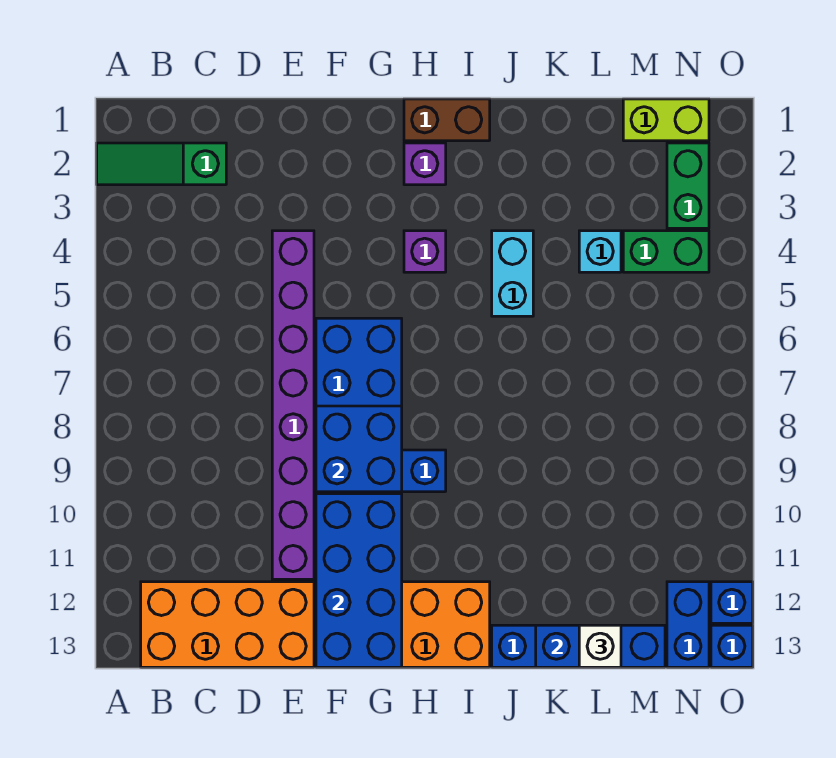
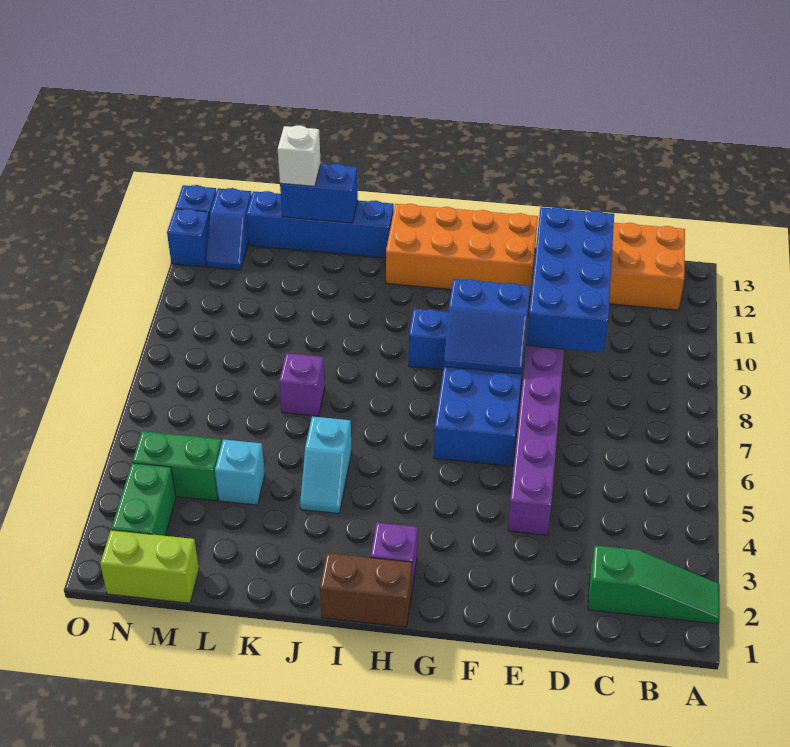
blue 2x2 brick [316,406,402,492] -> blue 2x2 slope [444,279,530,374]
blue 2x4 brick [316,494,402,667] -> blue 2x4 brick moved to [526,207,614,353]
purple 1x1 brick [404,231,446,272] -> purple 1x1 brick moved to [279,353,325,416]
cyan 1x2 brick [492,231,533,316] -> cyan 1x2 slope [300,416,352,513]
blue 1x2 brick [667,582,709,667] -> blue 1x2 slope [206,188,252,270]

